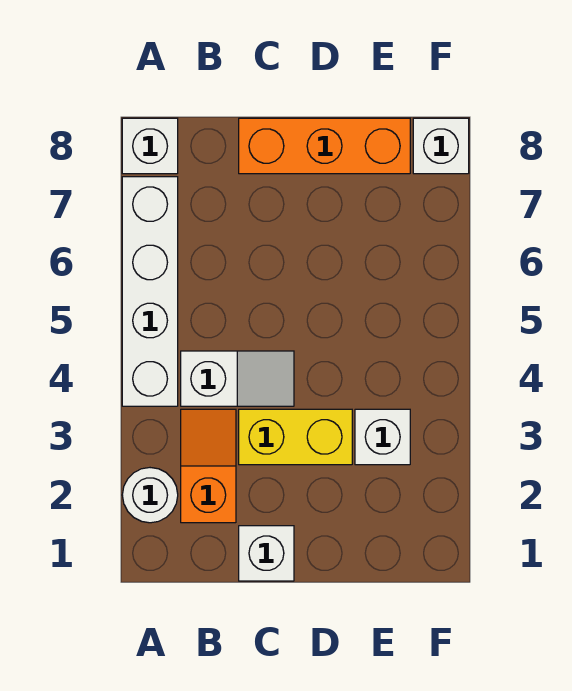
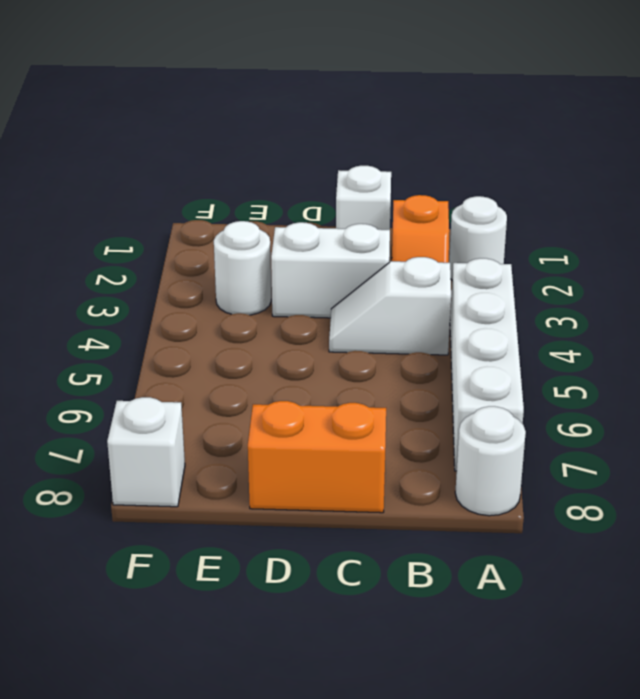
white 1x1 brick [122,118,178,174] -> white 1x1 round brick [455,406,526,516]
yellow 1x2 brick [239,409,352,465] -> white 1x2 brick [271,222,390,318]
orange 1x3 brick [239,118,410,174] -> orange 1x2 brick [248,401,386,513]
white 1x1 brick [355,409,410,465] -> white 1x1 round brick [214,221,271,315]

